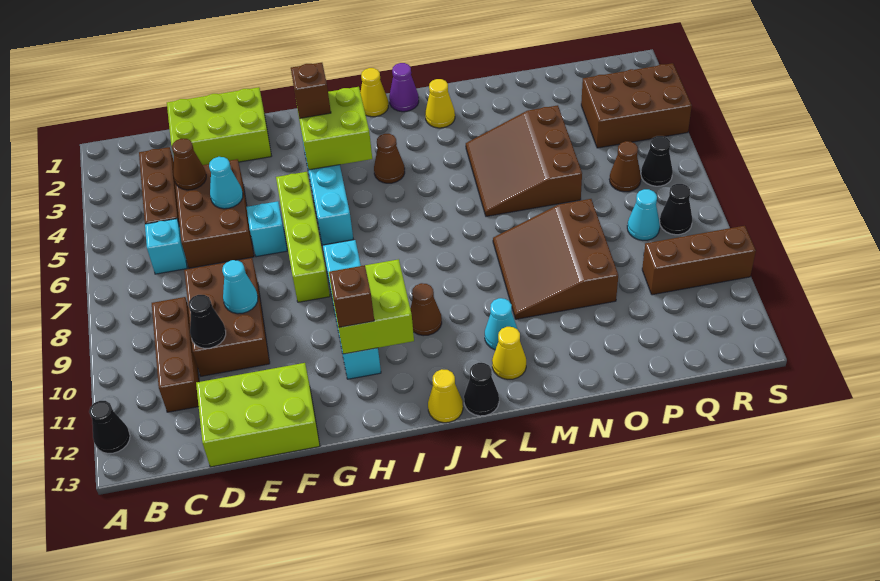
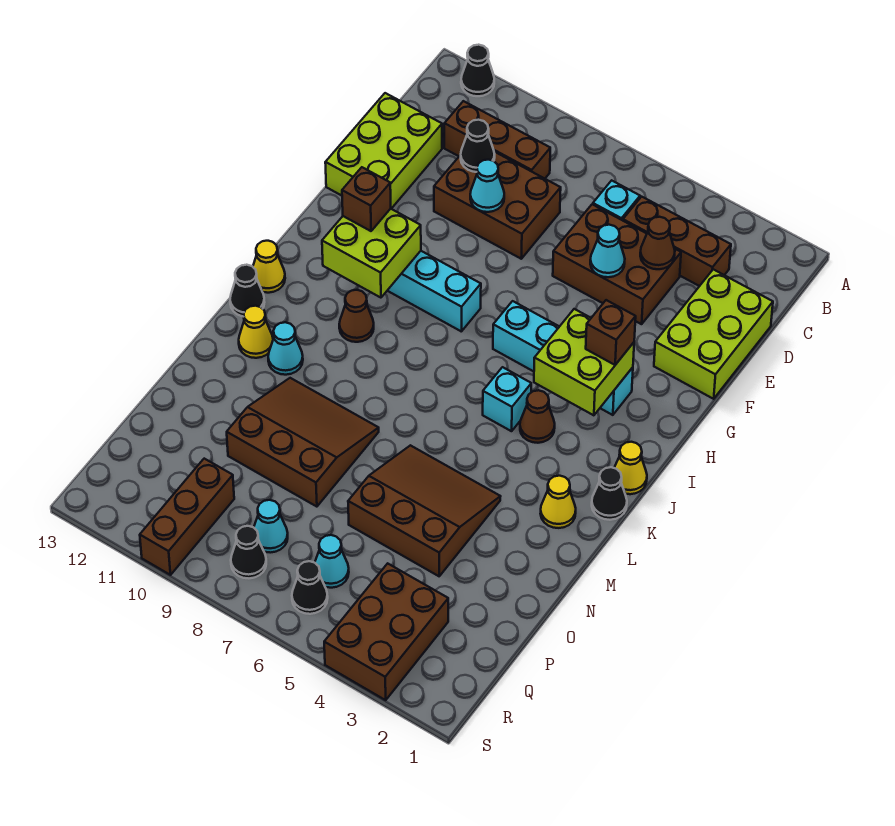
cyan 1x1 brick [247,201,287,257] -> cyan 1x1 brick moved to [483,367,531,431]
lime 1x4 brick [276,172,330,302] -> none
purple 1x1 cone [389,63,419,112] -> black 1x1 cone [592,467,627,520]
brown 1x1 cone [609,141,641,192] -> cyan 1x1 cone [315,535,349,588]

